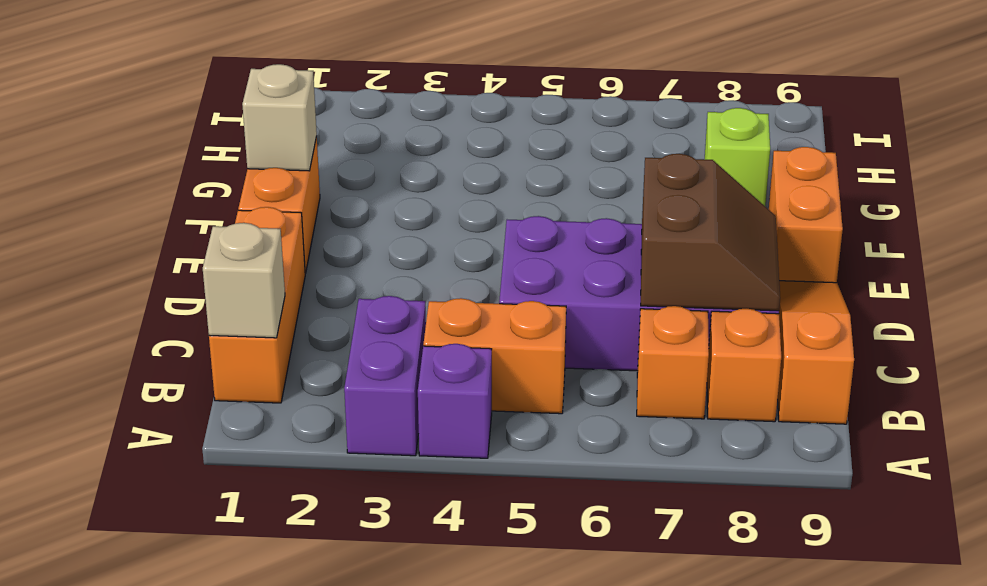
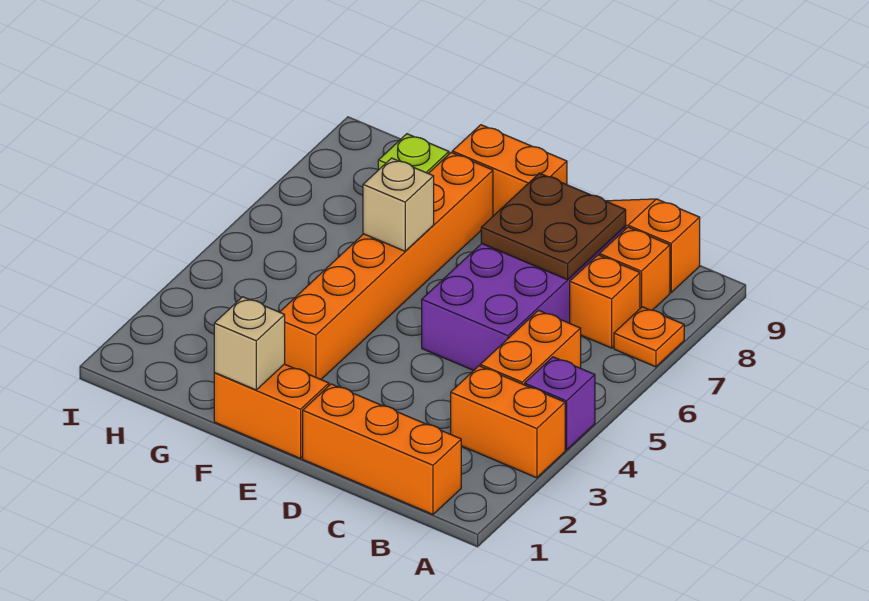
purple 1x2 brick [344,296,426,456] -> orange 1x2 brick [451,366,565,478]
none -> orange 1x1 plate [614,307,684,367]
tan 1x1 brick [203,223,285,338] -> tan 1x1 brick moved to [363,158,434,251]
brown 2x2 slope [641,154,780,311] -> brown 2x2 plate [481,173,626,280]
none -> orange 1x6 brick [280,153,493,379]

